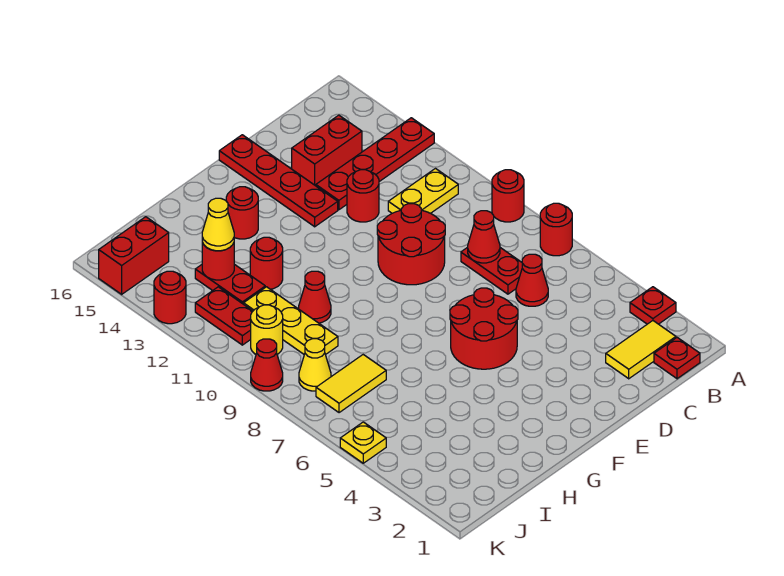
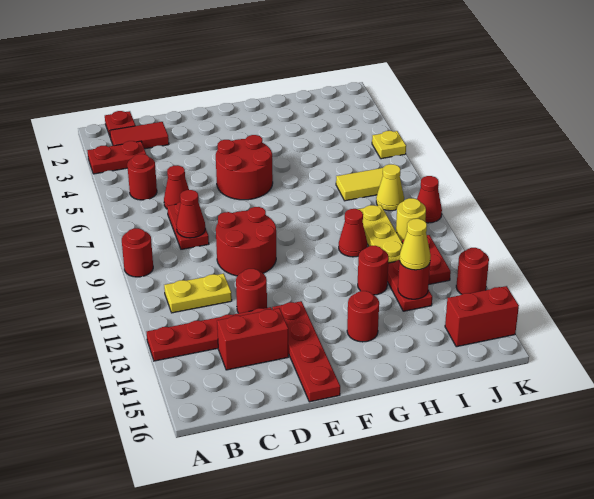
red 1x1 plate [630,287,676,324] -> red 1x2 plate [87,141,146,174]
red 1x1 round brick [540,203,572,256] -> red 1x1 round brick moved to [127,154,157,200]
yellow 1x2 tile [606,321,676,379] -> red 1x2 tile [110,122,169,149]

